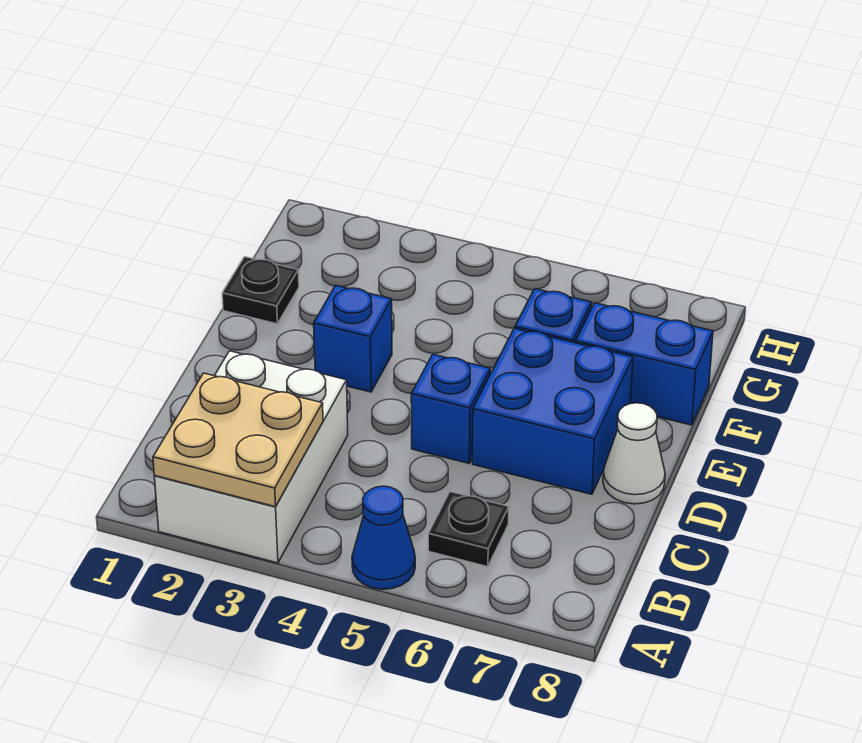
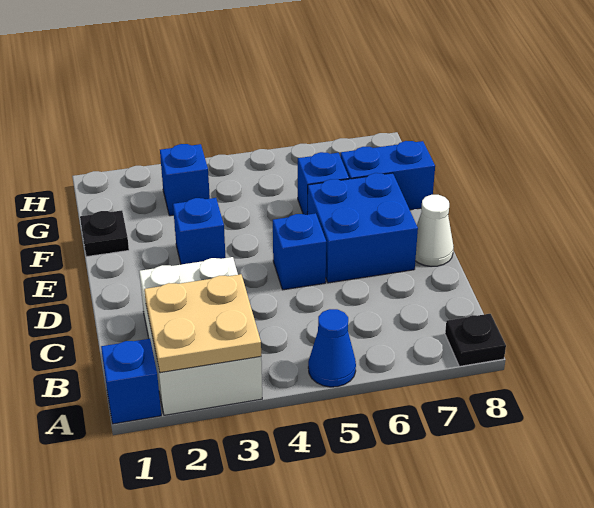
none -> blue 1x1 brick [101,339,161,424]
black 1x1 plate [428,492,509,567] -> black 1x1 plate moved to [445,314,506,366]
none -> blue 1x1 brick [160,144,210,216]

